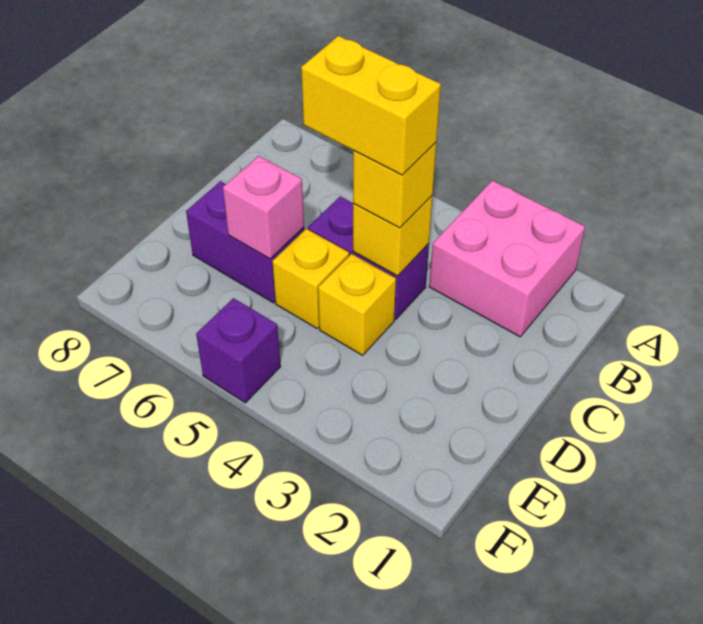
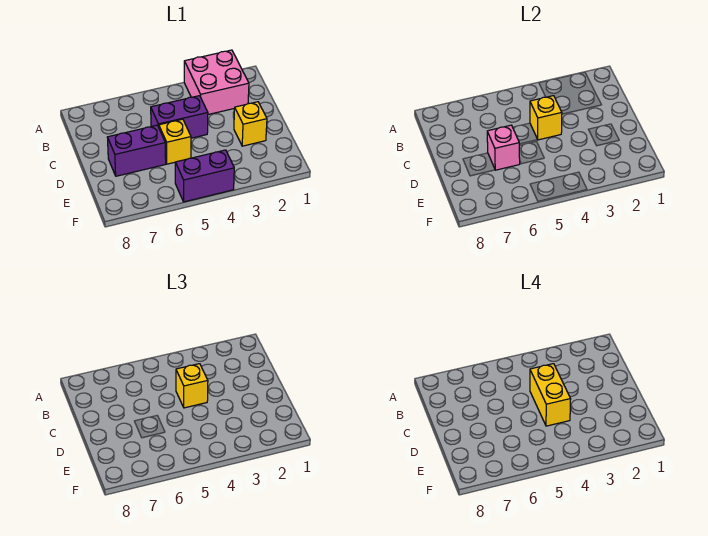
yellow 1x2 brick [301,36,441,175] -> yellow 1x2 brick turned to [530,364,571,426]
yellow 1x1 brick [318,254,396,355] -> yellow 1x1 brick moved to [234,102,267,146]
purple 1x1 brick [196,298,281,403] -> purple 1x2 brick [175,150,234,202]

